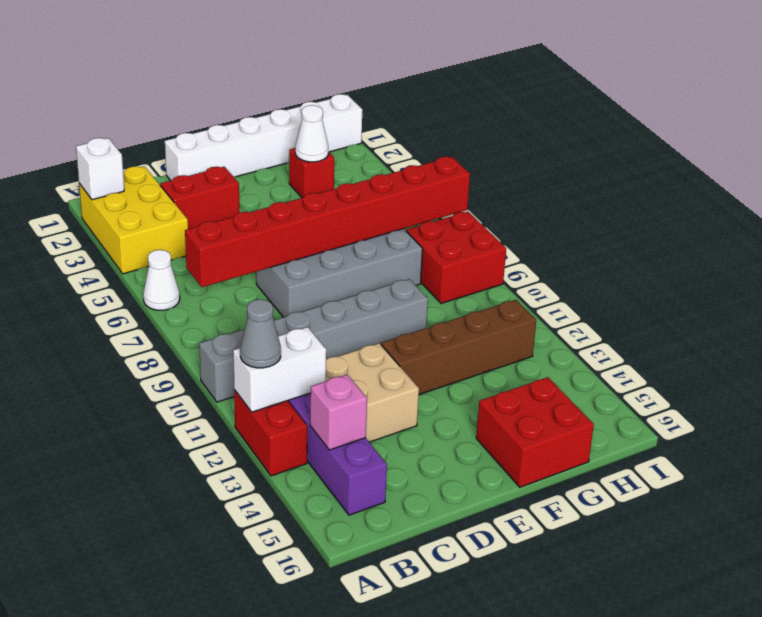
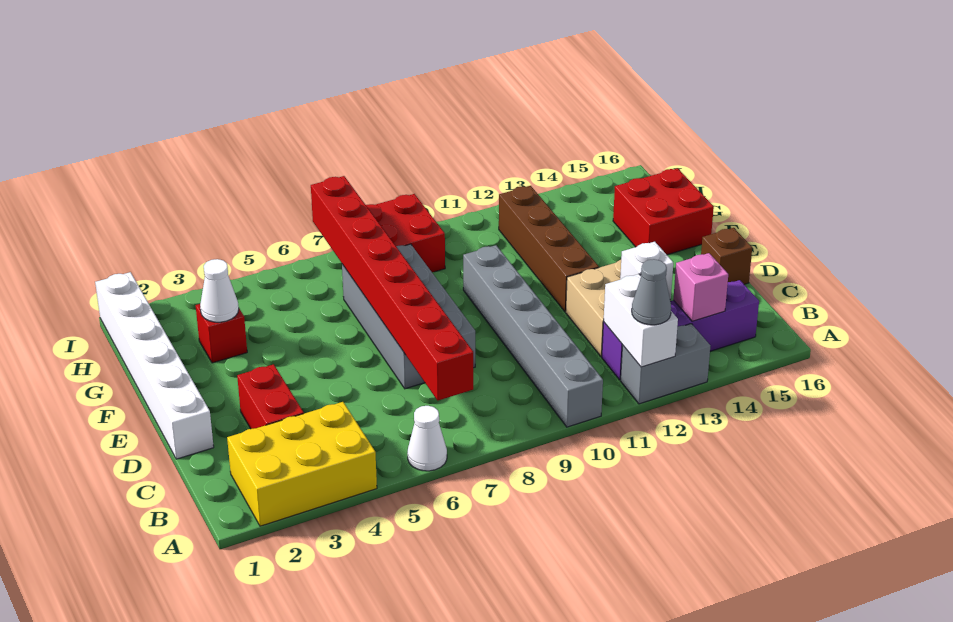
white 1x1 brick [76,138,124,200] -> white 1x1 brick moved to [620,242,673,299]
red 1x2 brick [234,390,307,476] -> grey 1x2 brick [621,324,710,404]
none -> brown 1x1 brick [701,228,752,284]

